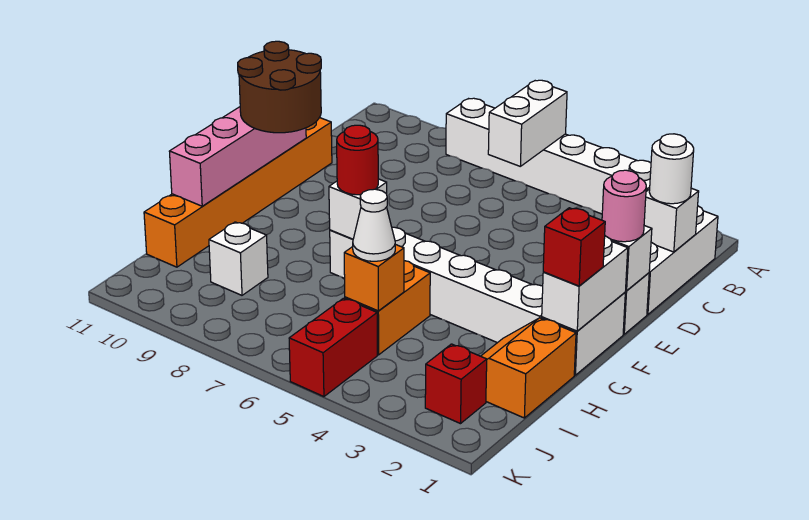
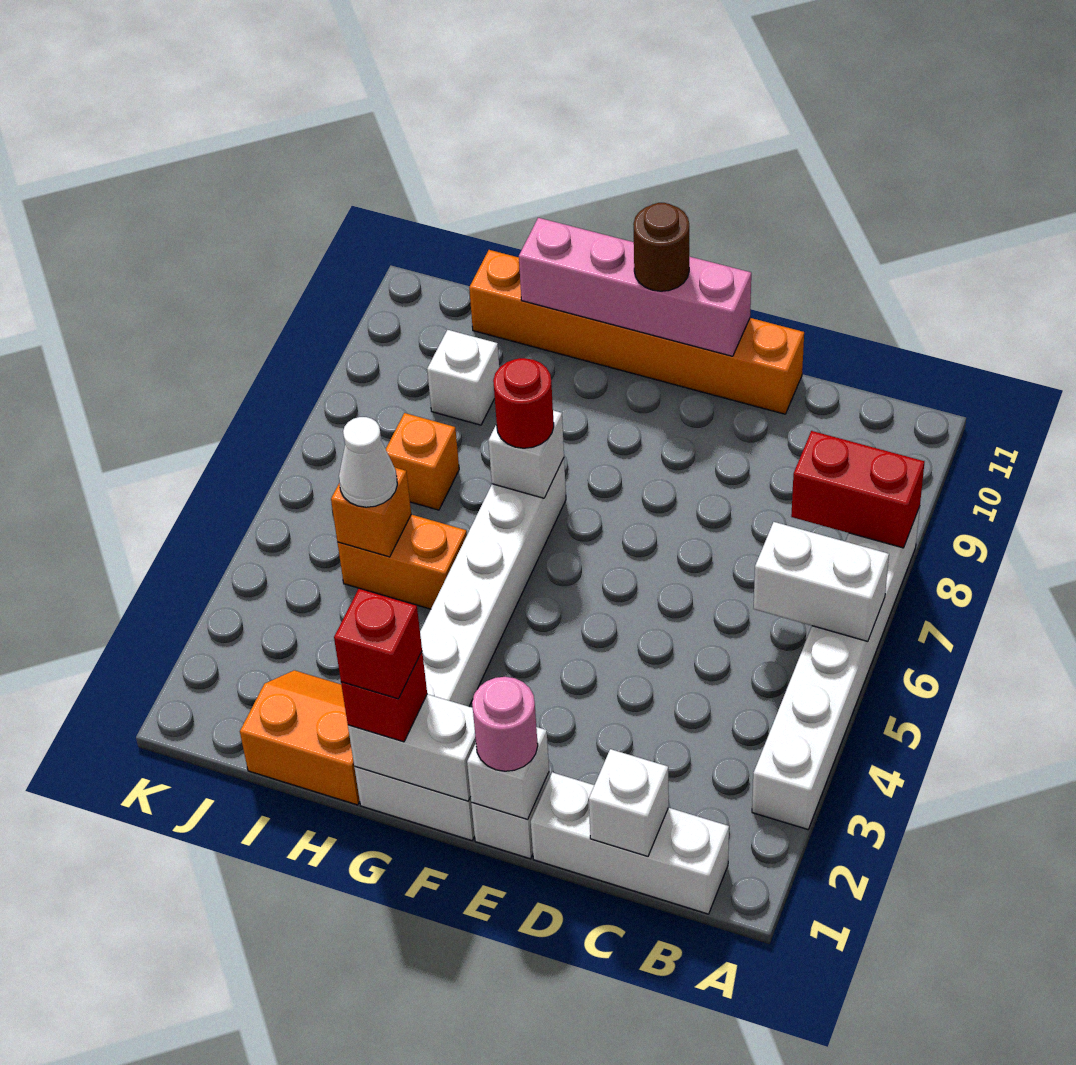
white 1x1 round brick [649,134,694,204] -> none
brown 2x2 round brick [238,41,321,133] -> brown 1x1 round brick [633,203,689,291]
none -> orange 1x1 brick [386,413,459,510]
red 1x1 brick [425,344,487,424] -> red 1x1 brick moved to [334,589,422,699]
red 1x2 brick [289,298,377,397] -> red 1x2 brick moved to [791,431,925,548]

